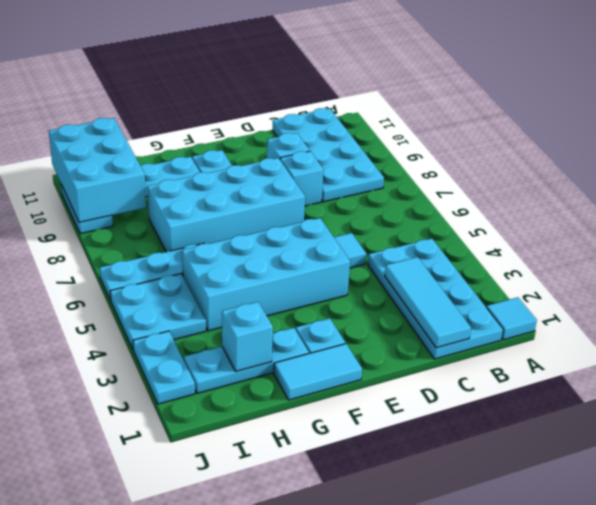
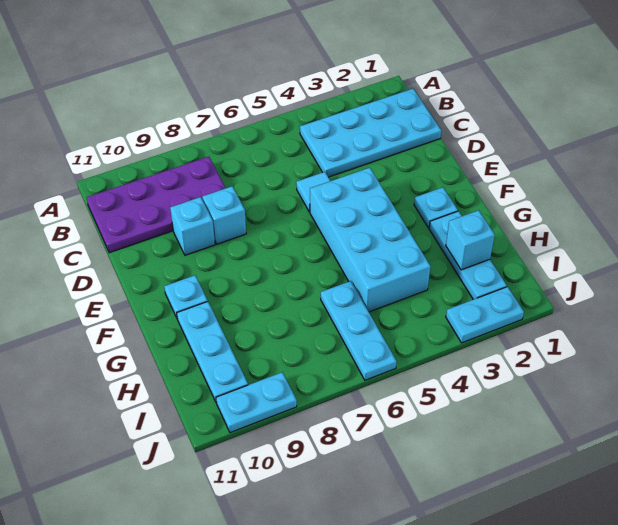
cyan 1x1 tile [486,297,537,340] -> none
cyan 2x4 plate [272,108,384,202] -> purple 2x4 plate [86,157,226,253]
cyan 1x3 tile [385,257,471,348] -> none
cyan 2x4 brick [147,158,305,252] -> none
cyan 1x2 tile [274,344,362,400] -> none
cyan 2x2 plate [110,274,206,349] -> none
cyan 2x3 brick [49,118,146,222] -> none

